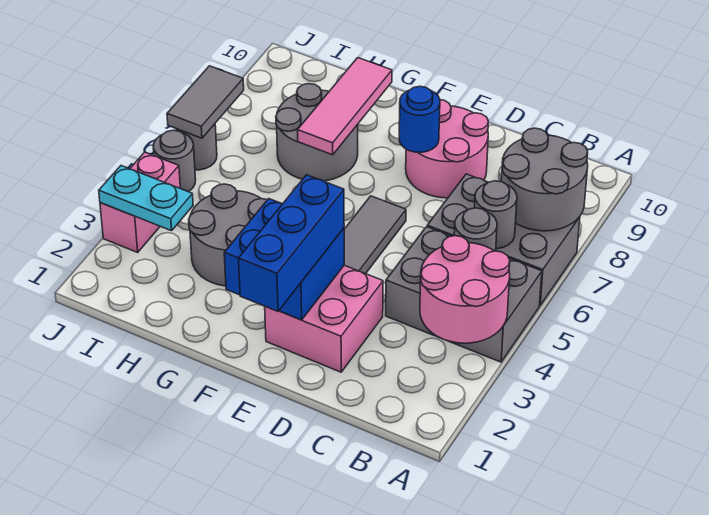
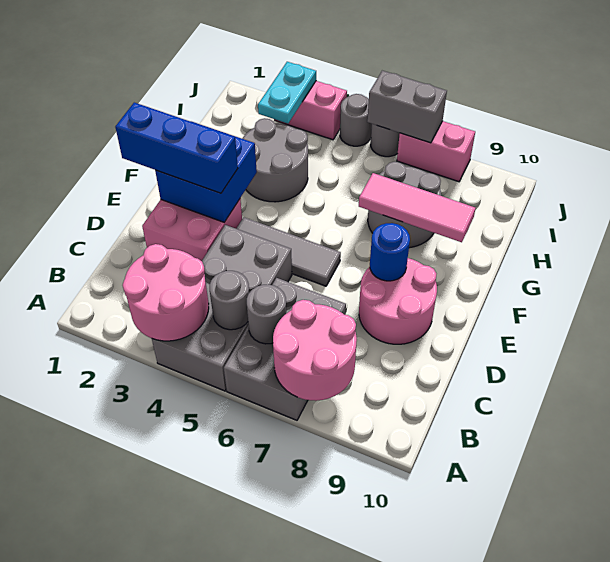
grey 2x3 brick [386,227,542,362] -> grey 2x4 brick [152,225,292,391]
grey 2x2 round brick [501,128,588,231] -> pink 2x2 round brick [273,300,357,401]
grey 1x2 tile [167,66,244,138] -> grey 1x2 brick [367,71,447,143]
none -> pink 1x2 brick [397,121,475,182]

